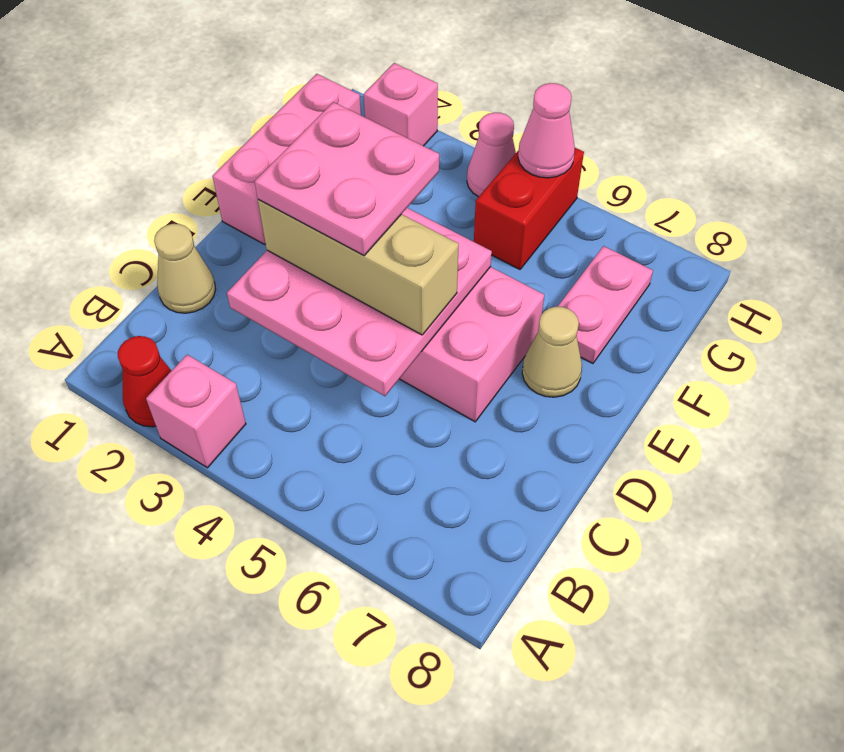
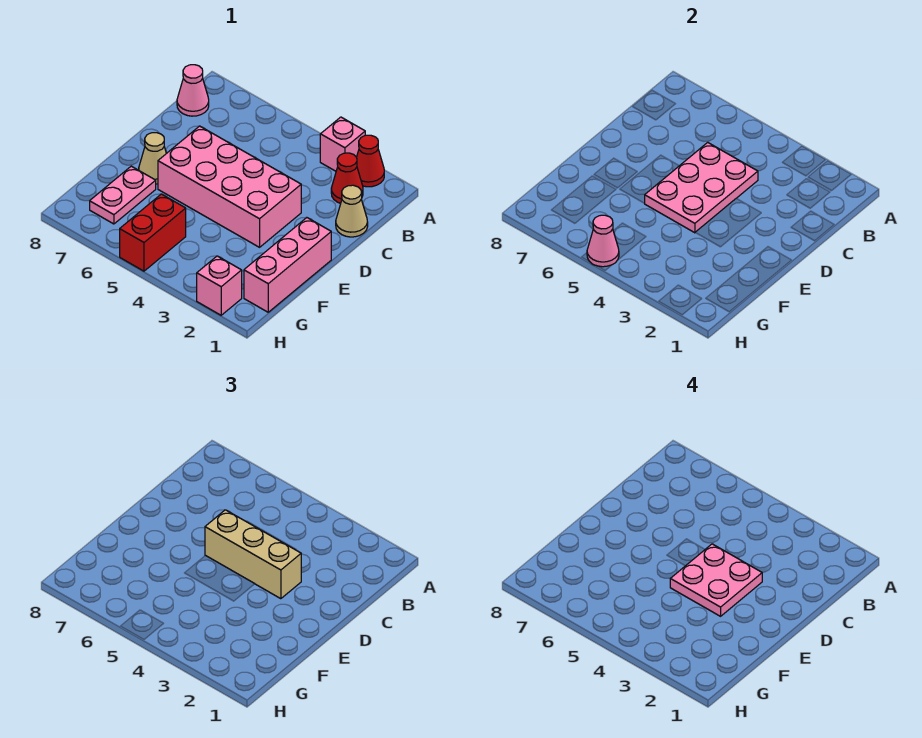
none -> red 1x1 cone [331,153,363,203]
pink 3x3 plate [227,208,492,396] -> pink 2x3 plate [644,142,758,233]
pink 1x1 cone [467,113,516,197] -> pink 1x1 cone moved to [177,65,209,116]

